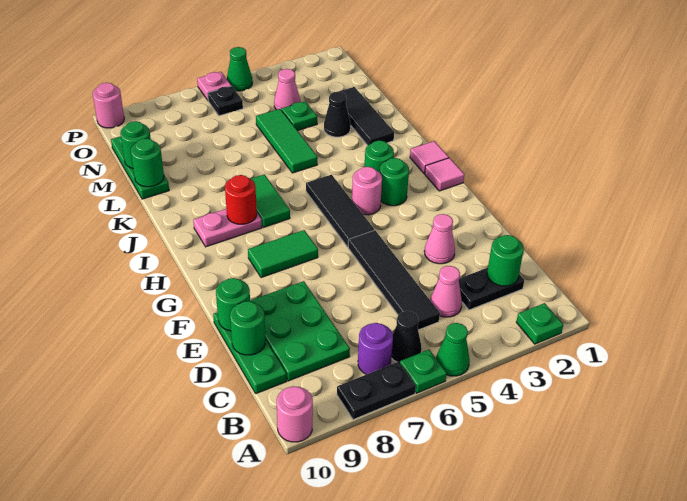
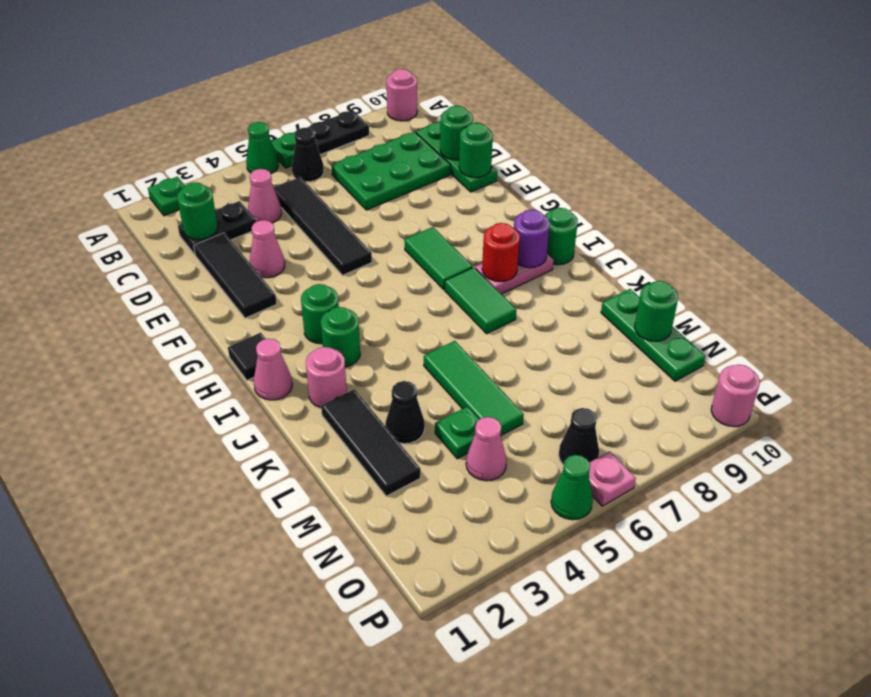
purple 1x1 round brick [358,323,393,374] -> purple 1x1 round brick moved to [514,210,550,268]
green 2x3 plate [250,281,350,381] -> green 2x3 plate turned to [331,132,451,210]
black 1x3 tile [306,175,374,247] -> black 1x3 tile moved to [194,233,277,318]
green 1x2 tile [248,230,318,278] -> green 1x2 tile turned to [404,227,473,289]
pink 1x1 tile [425,158,464,191] -> black 1x1 tile [228,333,266,380]
pink 1x1 round brick [352,167,382,215] -> pink 1x1 round brick moved to [306,347,347,408]
pink 1x1 tile [410,141,449,173] -> pink 1x1 cone [254,339,292,400]
green 1x1 round brick [131,138,164,187] -> green 1x1 round brick moved to [545,208,578,265]
black 1x1 plate [208,86,243,116] -> black 1x1 cone [559,408,599,465]

